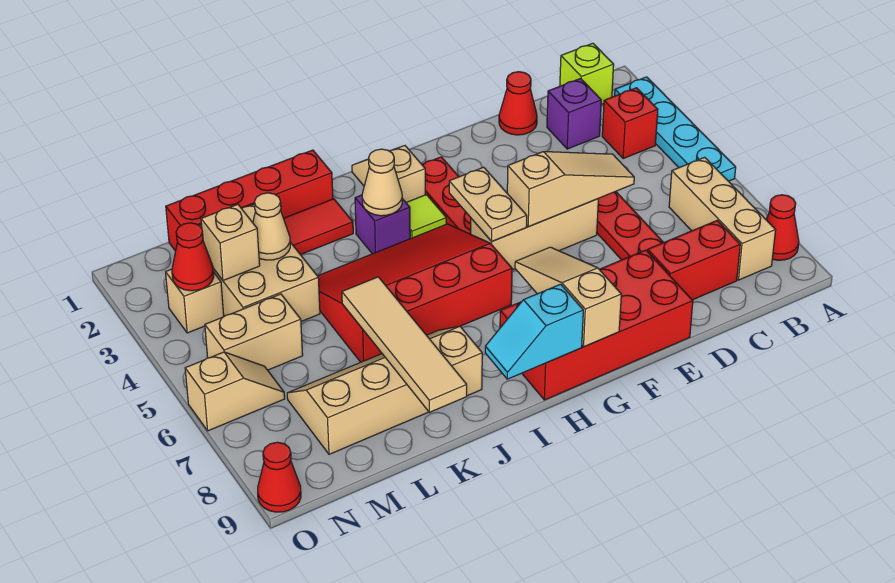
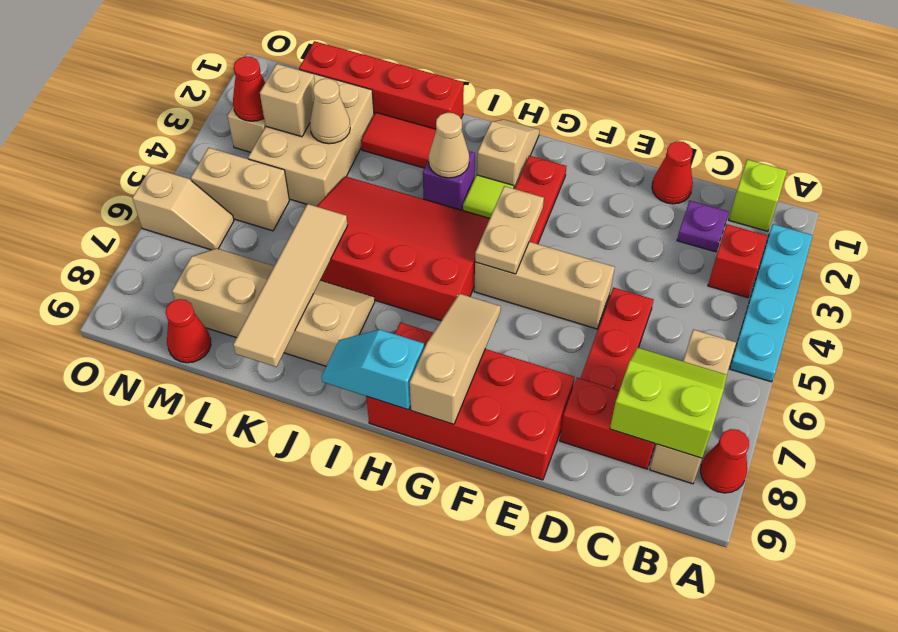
none -> lime 2x2 slope [610,347,727,458]
purple 1x1 brick [547,78,601,149] -> purple 1x1 plate [677,201,729,252]
tan 1x3 slope [507,152,634,227] -> none
red 1x1 cone [258,442,301,512] -> red 1x1 cone moved to [165,299,211,363]

